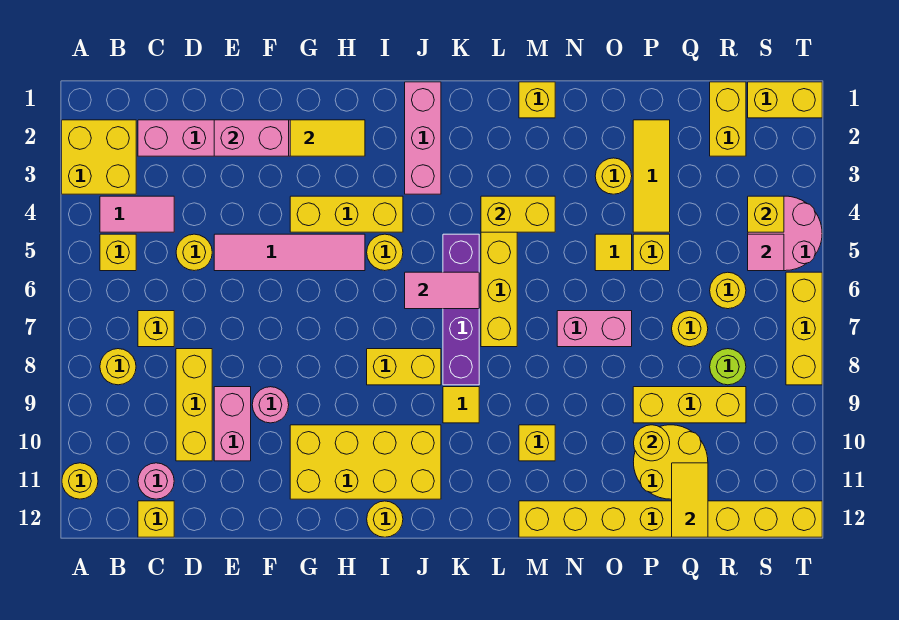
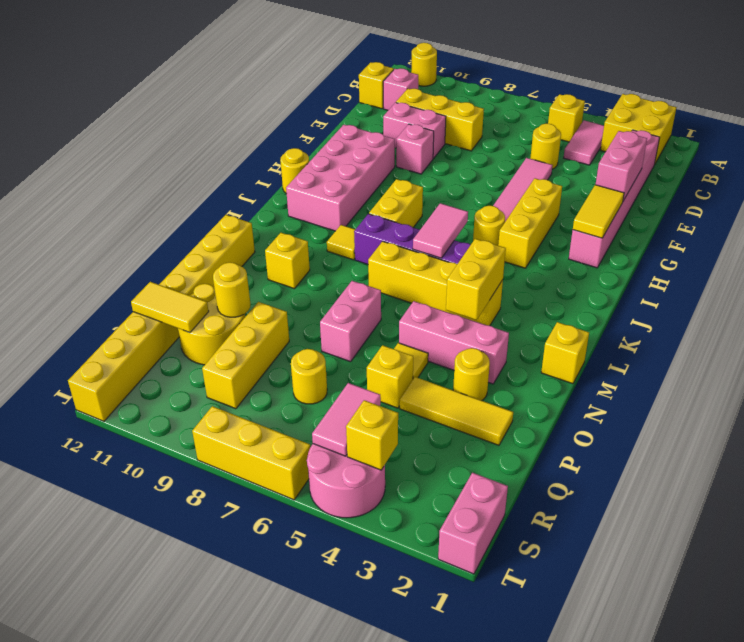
yellow 1x1 round brick [100,349,136,385] -> none
yellow 1x1 brick [138,311,174,347] -> none
pink 1x1 round brick [138,463,174,499] -> pink 1x1 brick [383,68,418,110]
pink 1x1 round brick [252,387,289,423] -> pink 1x1 brick [396,124,434,174]
yellow 2x4 brick [290,425,441,499] -> pink 2x4 brick [286,125,395,231]
pink 1x3 brick [405,82,441,194] -> pink 1x3 brick moved to [399,301,509,384]
yellow 1x2 brick [710,82,746,156] -> none
yellow 1x1 round brick [710,272,746,309] -> none
lime 1x1 round brick [710,349,746,385] -> none
yellow 1x2 brick [748,82,822,118] -> pink 1x2 brick [438,473,508,574]
pink 1x1 tile [748,234,784,271] -> pink 1x2 tile [312,383,381,456]

